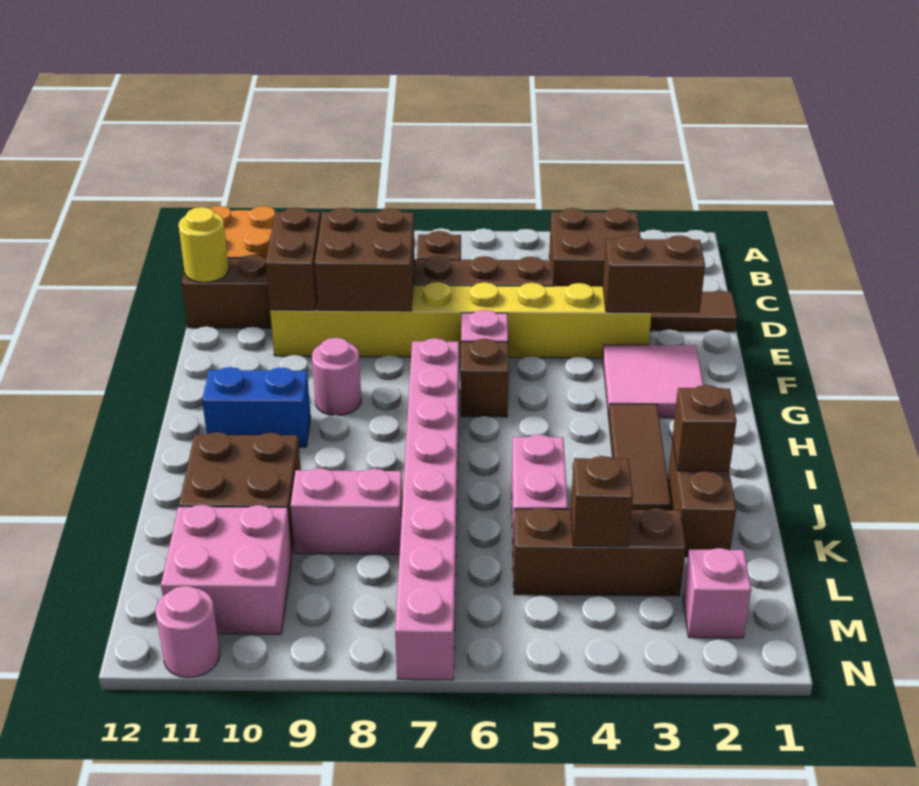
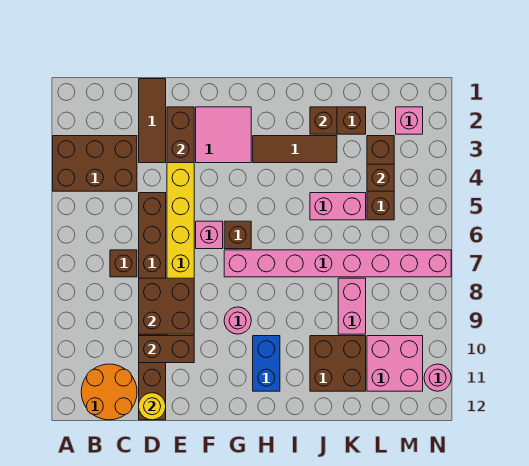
brown 2x2 brick [549,208,640,287] -> brown 2x3 brick [53,136,137,191]

